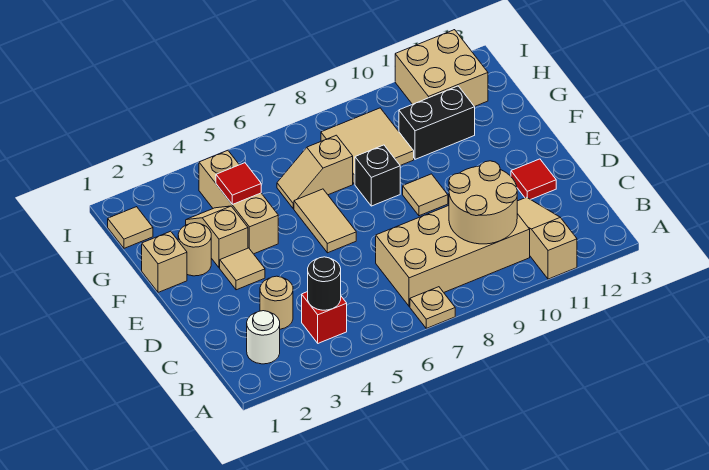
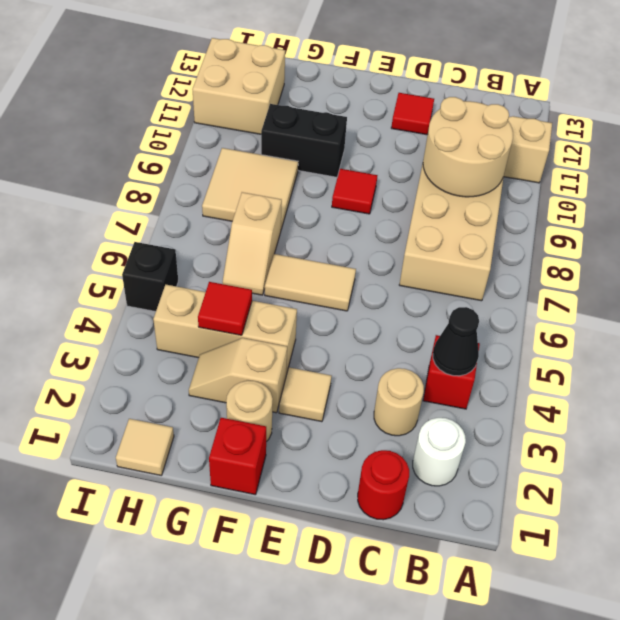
tan 1x1 plate [410,287,455,328] -> none
black 1x1 round brick [308,257,341,310] -> black 1x1 cone [433,307,479,376]
none -> red 1x1 round brick [358,450,409,520]
tan 1x1 tile [403,174,448,216] -> red 1x1 tile [332,169,378,214]
tan 1x1 brick [142,231,187,292] -> red 1x1 brick [209,418,266,495]
black 1x1 brick [355,145,400,206] -> black 1x1 brick moved to [122,242,178,311]
black 1x2 brick [399,86,475,159] -> black 1x2 brick turned to [261,104,347,177]

